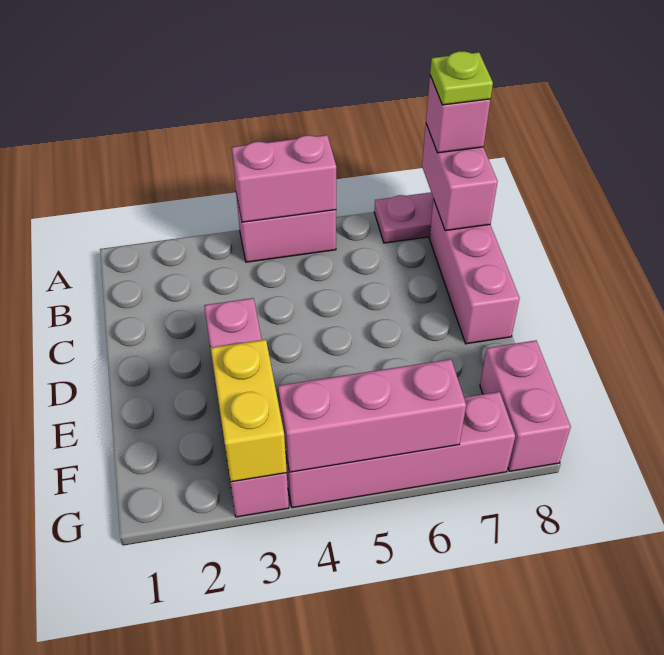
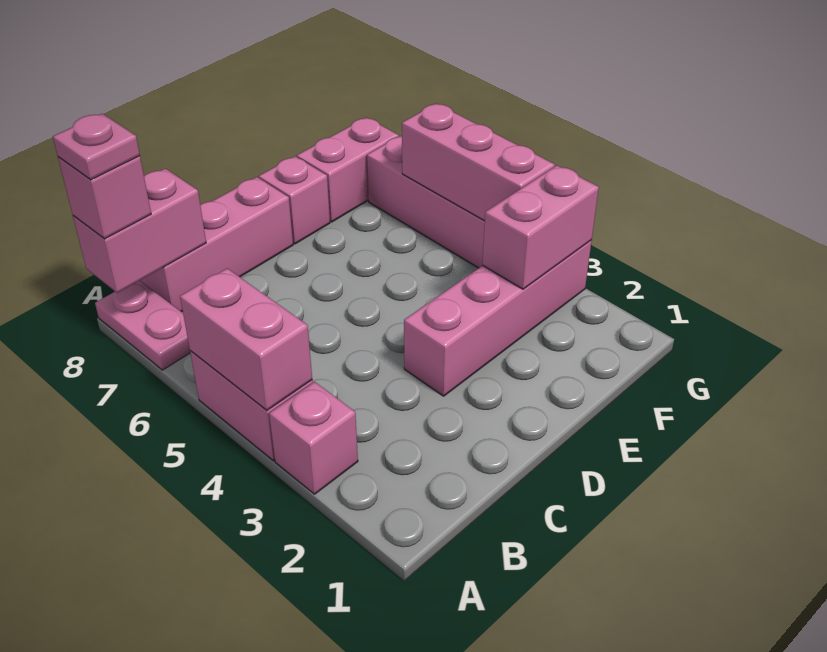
none -> pink 1x1 brick [269,382,358,494]
lime 1x1 plate [430,51,493,105] -> pink 1x1 plate [53,114,140,180]
none -> pink 1x1 brick [259,156,330,244]
yellow 1x2 brick [211,340,287,482] -> pink 1x2 brick [482,165,599,289]

